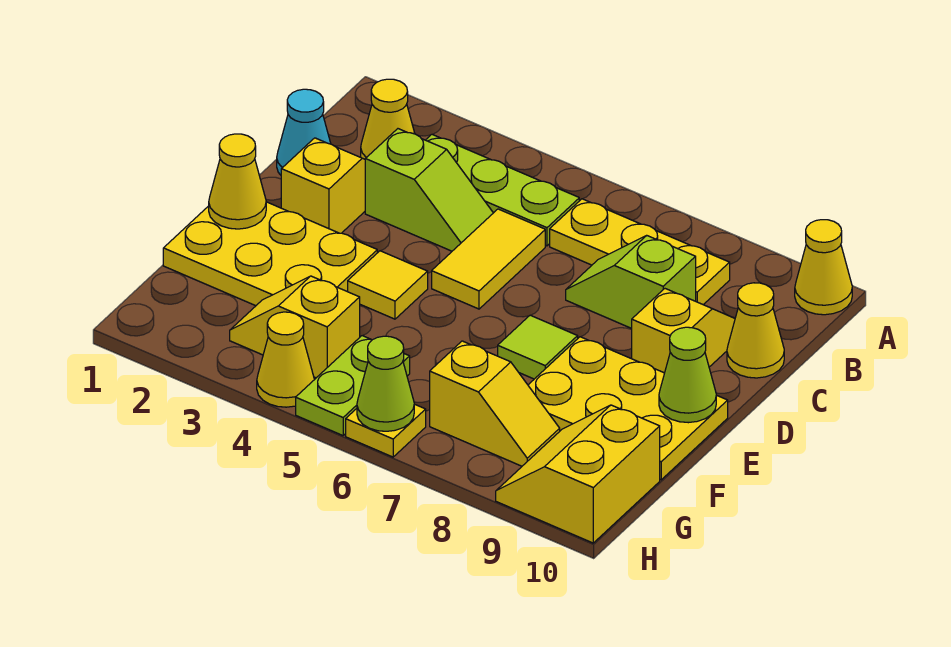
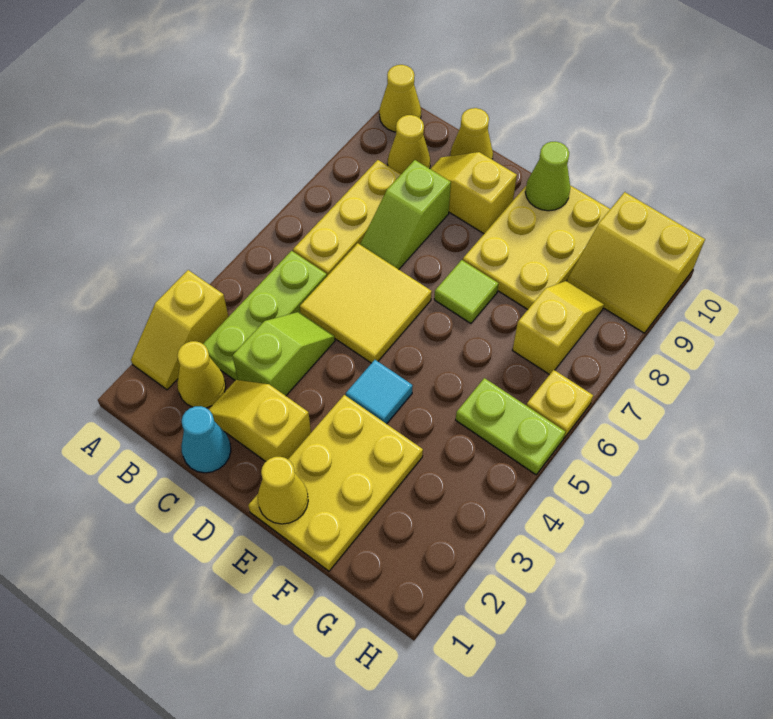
yellow 1x2 tile [432,209,545,309] -> yellow 2x2 tile [300,243,432,363]
yellow 1x1 tile [348,251,428,319] -> cyan 1x1 tile [346,360,413,424]
yellow 1x2 slope [230,276,360,378] -> yellow 1x2 slope moved to [131,270,229,390]
yellow 1x1 cone [257,312,314,407] -> yellow 1x1 cone moved to [388,115,430,174]
lime 1x1 cone [357,336,414,431] -> none

